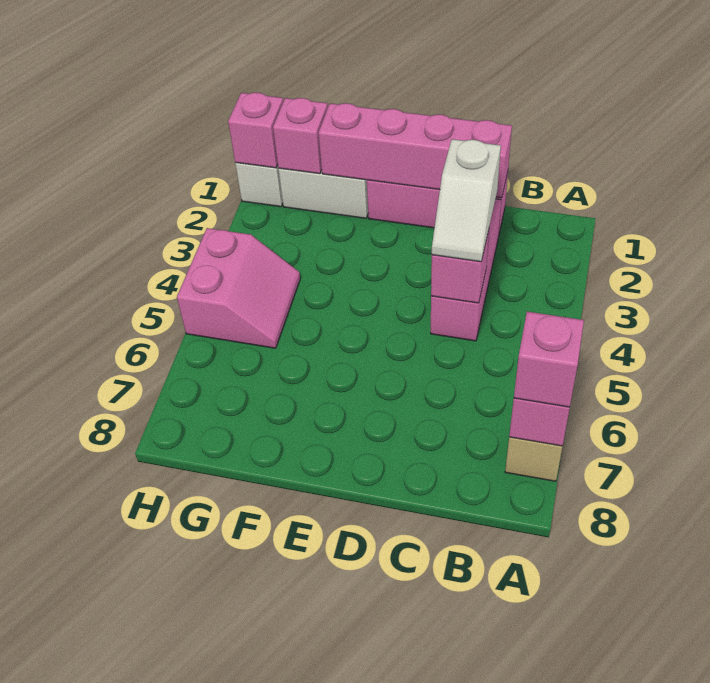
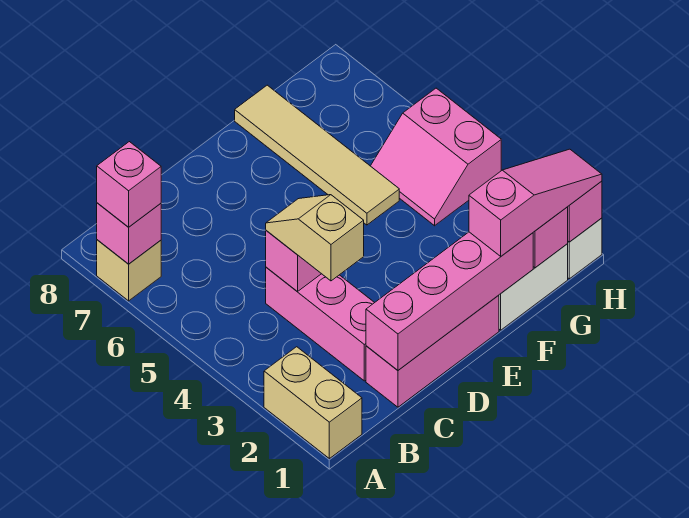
none -> tan 1x2 brick [264,347,362,458]
white 1x2 slope [432,139,501,262] -> tan 1x2 slope [266,195,364,281]
none -> pink 1x3 slope [469,149,602,256]
none -> tan 1x4 tile [235,85,399,225]

